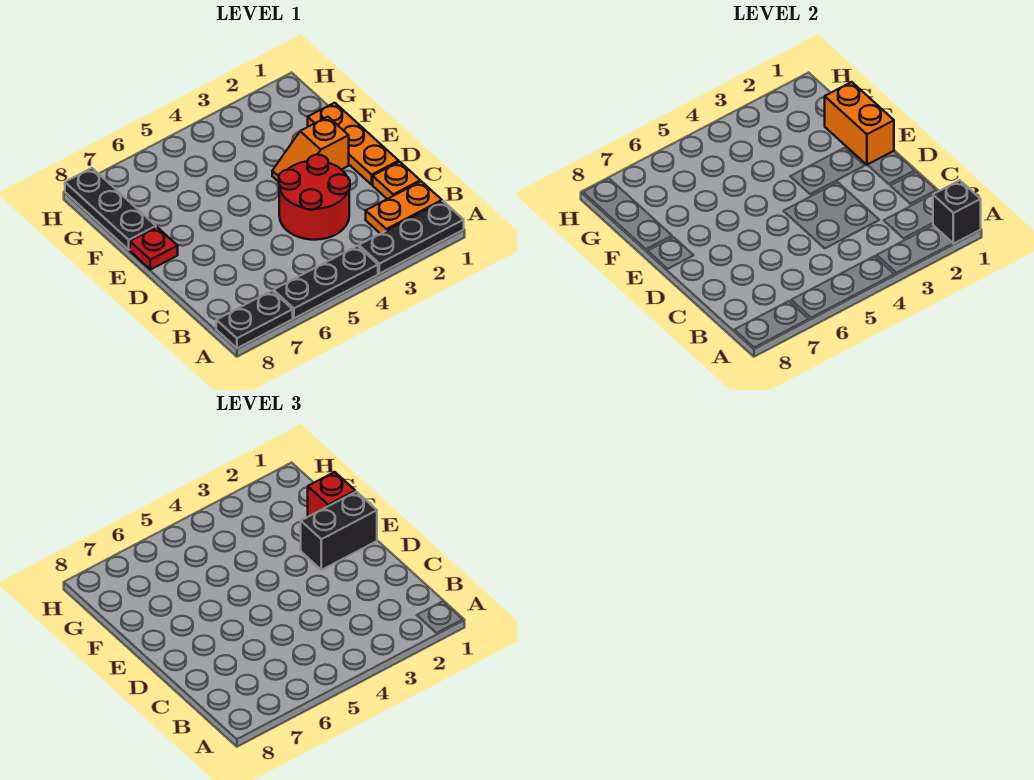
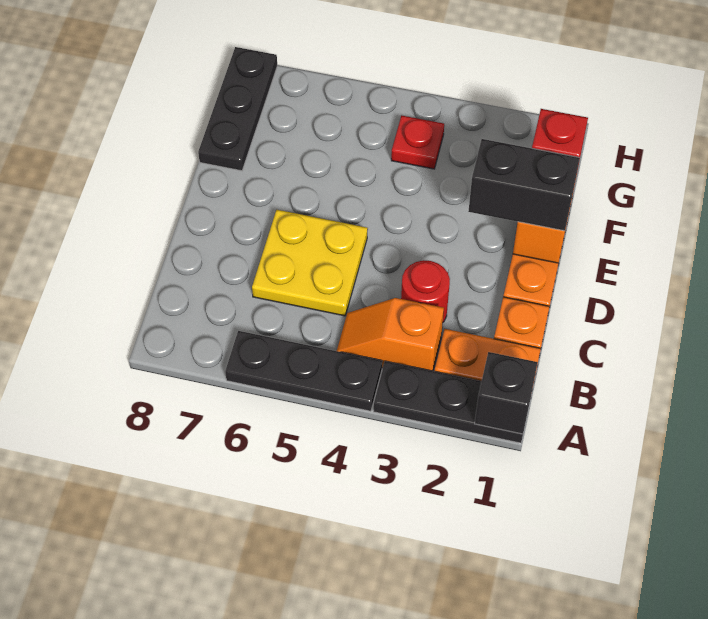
black 1x2 plate [216,291,293,348] -> none
red 2x2 round brick [279,155,350,240] -> red 1x1 round brick [401,260,450,322]
none -> yellow 2x2 plate [252,210,368,316]
orange 1x2 slope [272,117,349,182] -> orange 1x2 slope moved to [337,298,444,371]
red 1x1 plate [130,227,178,270] -> red 1x1 plate moved to [391,116,444,169]

